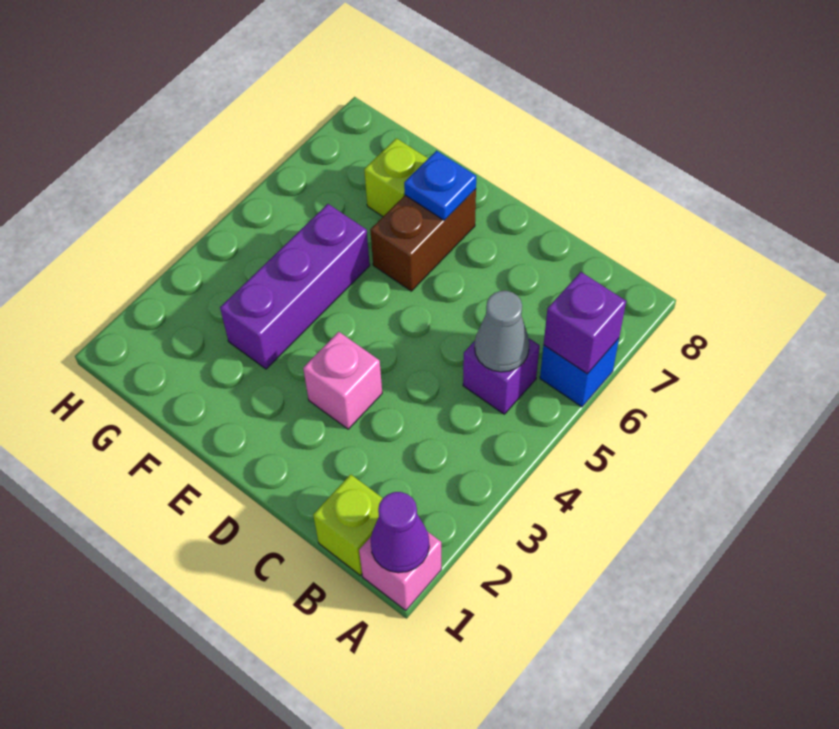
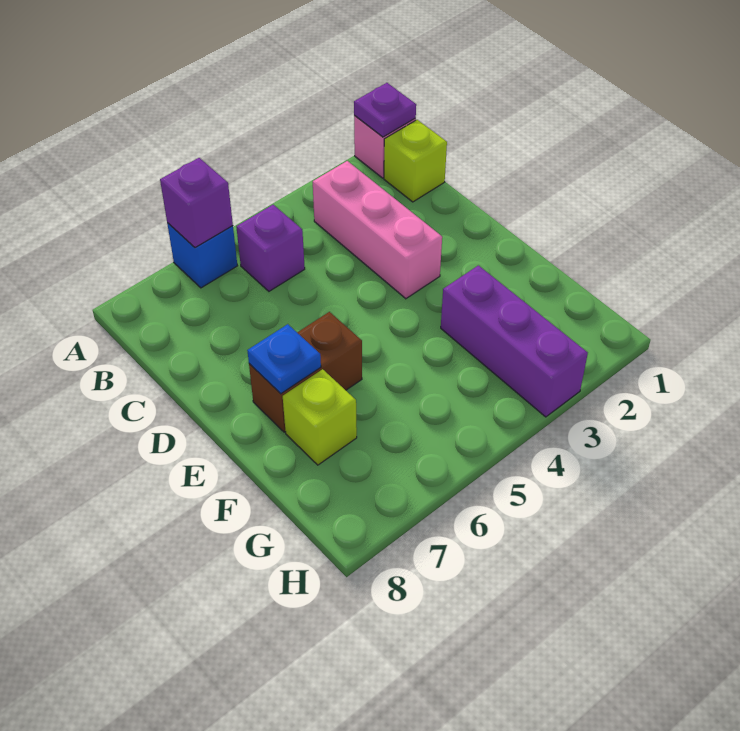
purple 1x1 cone [371,492,429,573] -> purple 1x1 plate [354,83,416,137]
grey 1x1 cone [475,291,529,372] -> none
pink 1x1 brick [303,332,382,429] -> pink 1x3 brick [313,161,442,299]
purple 1x3 brick [220,204,370,369] -> purple 1x3 brick turned to [441,265,588,417]

